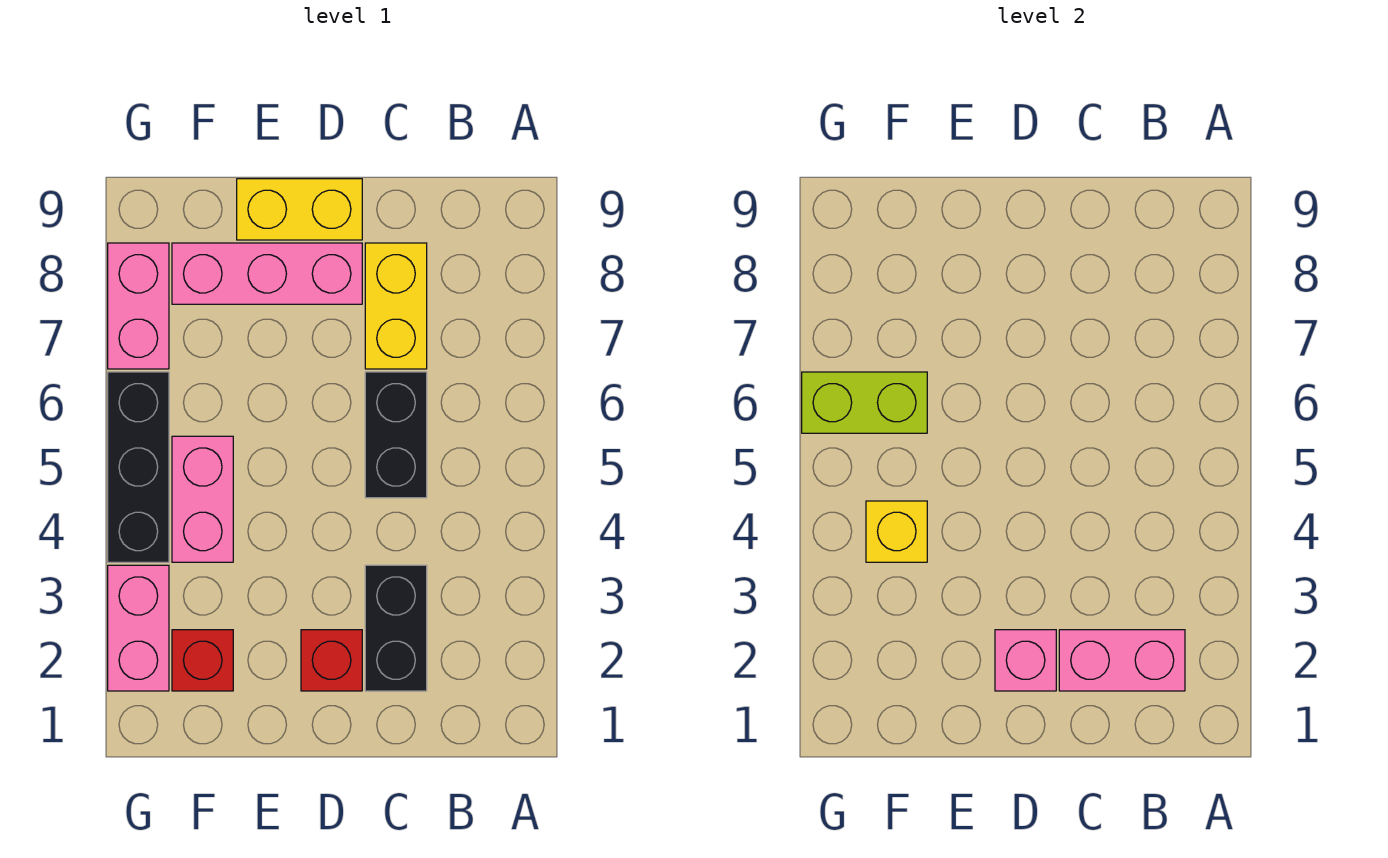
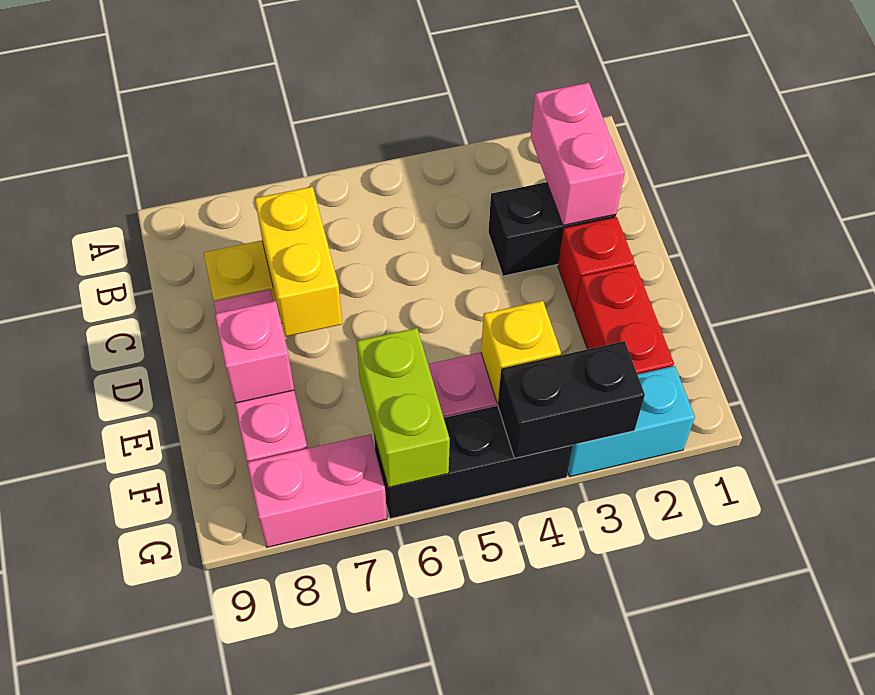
black 1x2 brick [365,372,427,498] -> black 1x2 brick moved to [498,341,645,458]
pink 1x1 brick [995,630,1056,691] -> pink 1x1 brick moved to [215,301,294,403]
yellow 1x2 brick [237,179,362,240] -> yellow 1x2 brick moved to [255,187,342,337]
red 1x1 brick [172,630,233,691] -> red 1x2 brick [575,265,674,374]
pink 1x2 brick [108,565,169,691] -> cyan 1x2 brick [568,366,695,477]

